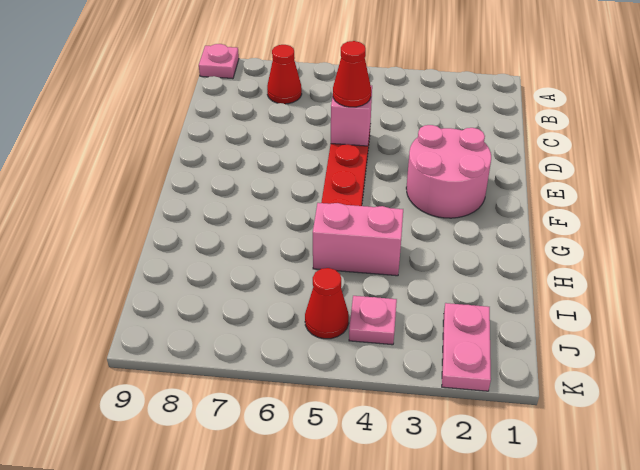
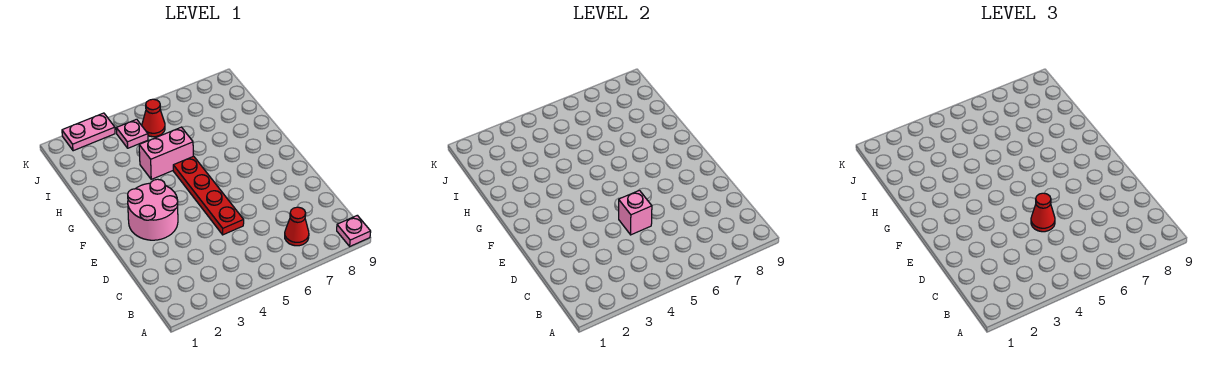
pink 1x2 plate [442,303,491,391] -> pink 1x2 plate turned to [62,113,115,151]

